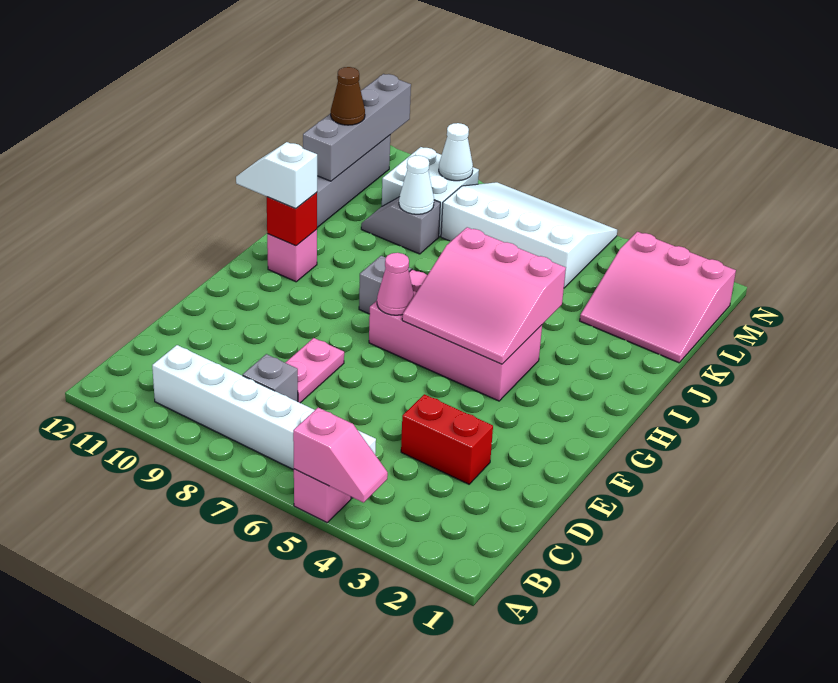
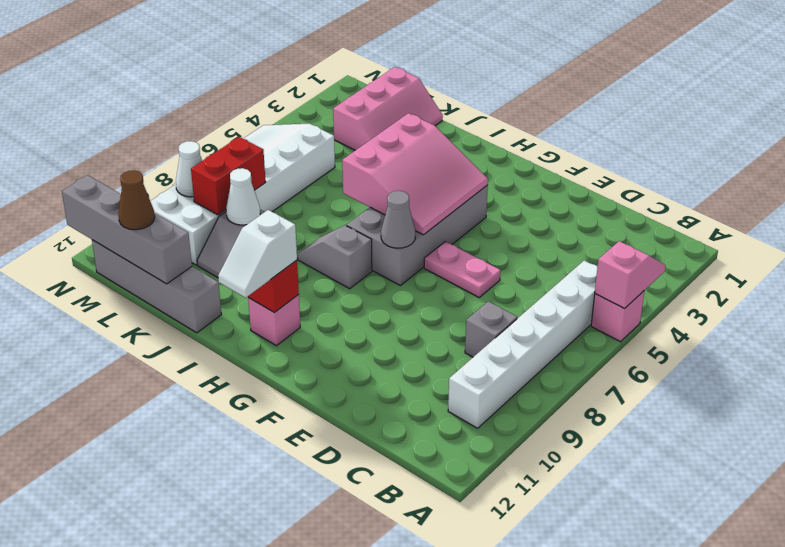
red 1x2 brick [401,394,493,484] -> red 1x2 brick moved to [191,137,266,215]
pink 1x2 plate [285,338,344,403] -> pink 1x2 plate moved to [424,242,501,297]
pink 2x4 brick [369,269,542,401] -> grey 2x4 brick [347,185,488,285]
pink 1x1 cone [377,253,414,315] -> grey 1x1 cone [381,191,415,248]
pink 3x3 slope [580,232,736,363] -> pink 2x3 slope [333,67,443,150]

